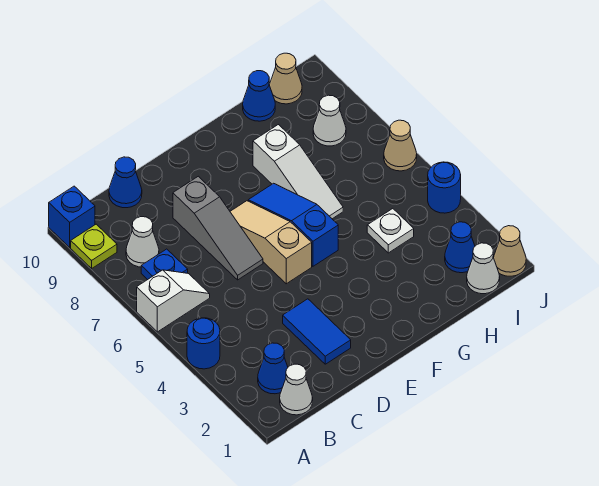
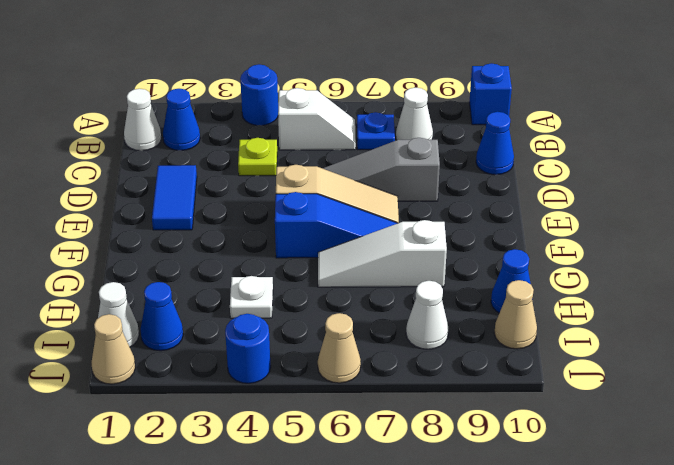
white 1x2 slope [137,270,210,332] -> white 1x2 slope turned to [278,88,356,150]
lime 1x1 plate [71,224,117,268] -> lime 1x1 plate moved to [238,138,277,176]
blue 1x2 tile [283,299,351,364] -> blue 1x2 tile turned to [152,165,197,230]

